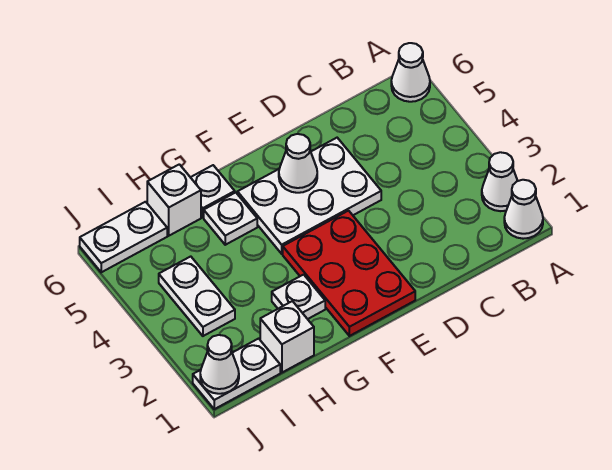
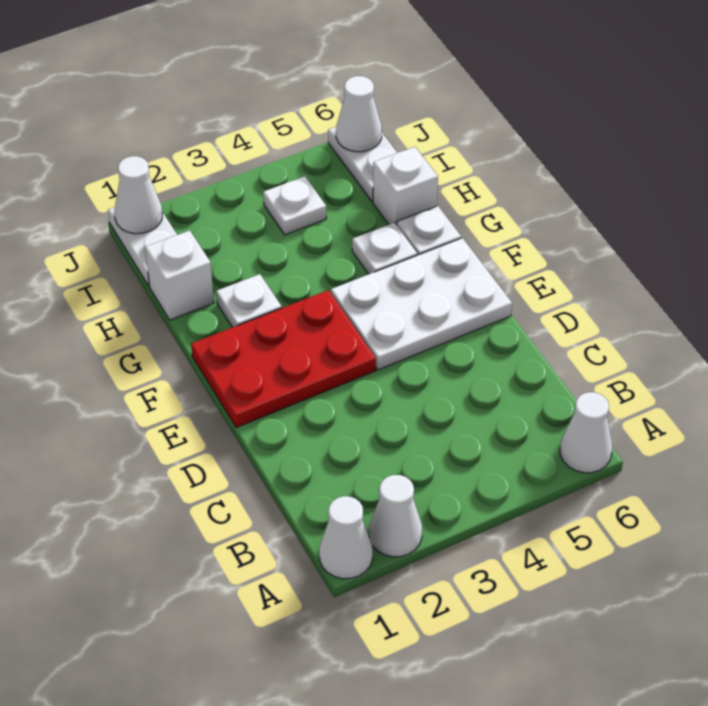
white 2x3 plate [237,138,381,254] -> white 2x3 plate turned to [331,238,512,370]
white 1x1 cone [279,134,317,193] -> white 1x1 cone moved to [336,76,382,152]
white 1x2 plate [159,256,235,336] -> white 1x1 plate [263,176,326,235]

